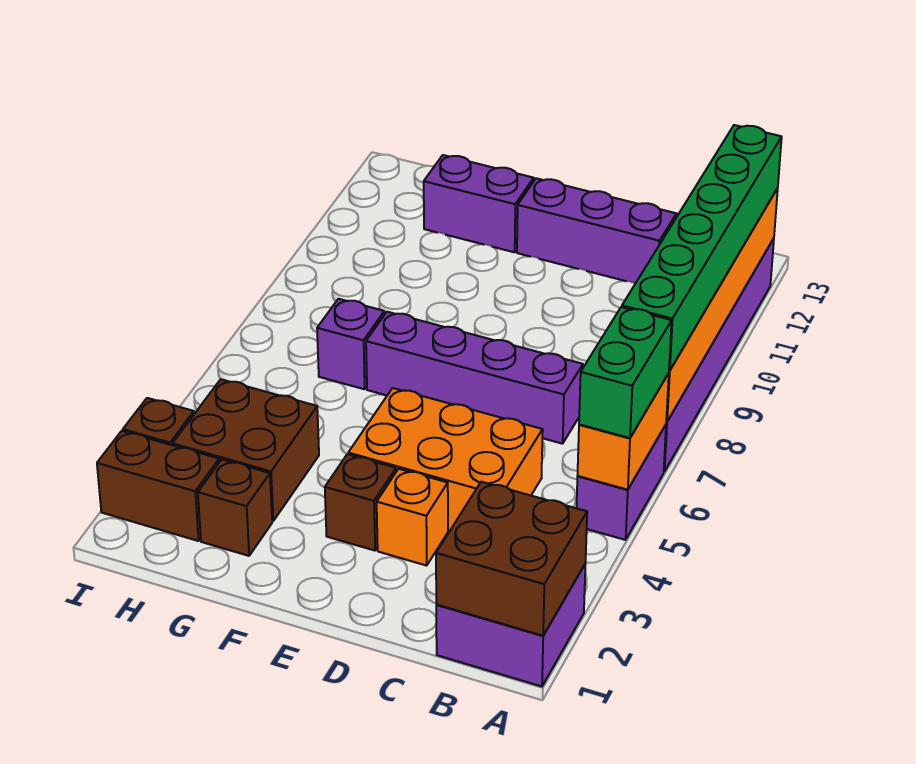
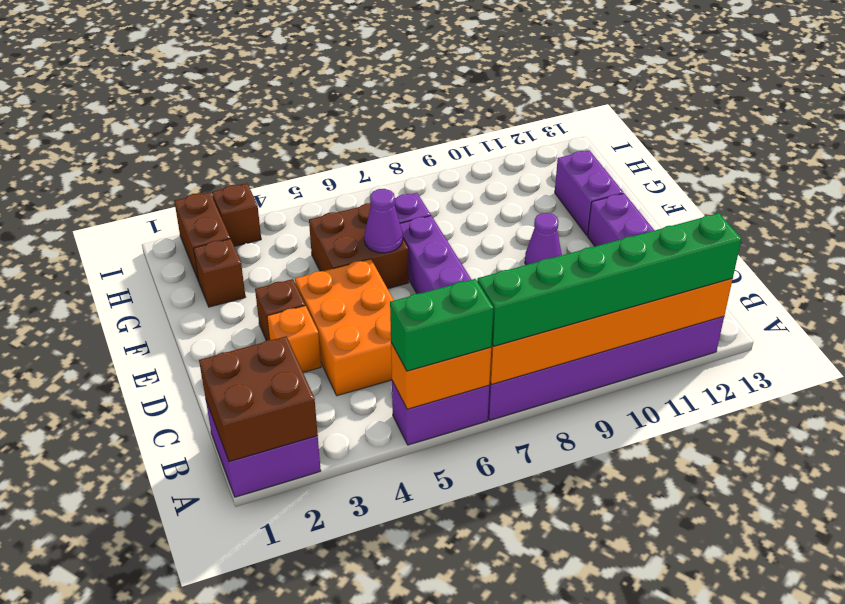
none -> purple 1x1 cone [525,213,562,265]
none -> purple 1x1 cone [364,189,403,253]
brown 2x2 brick [173,379,319,521] -> brown 2x2 brick moved to [309,203,409,289]

